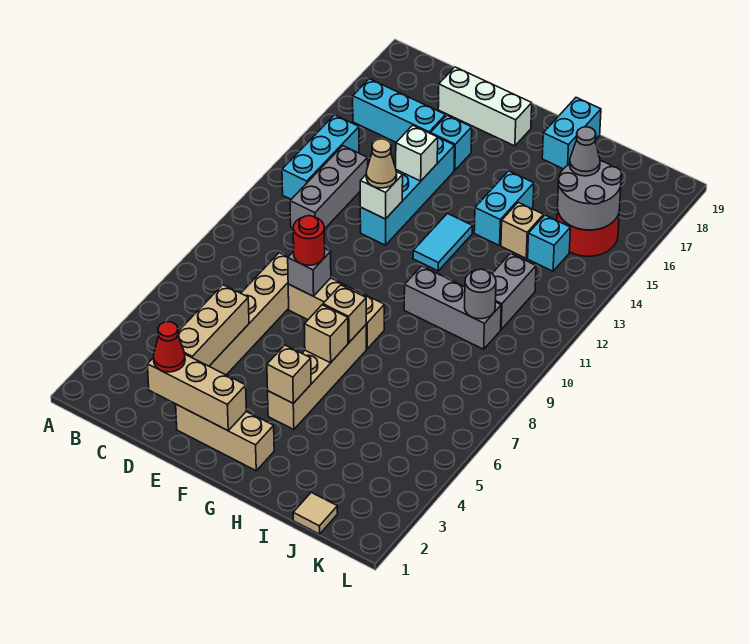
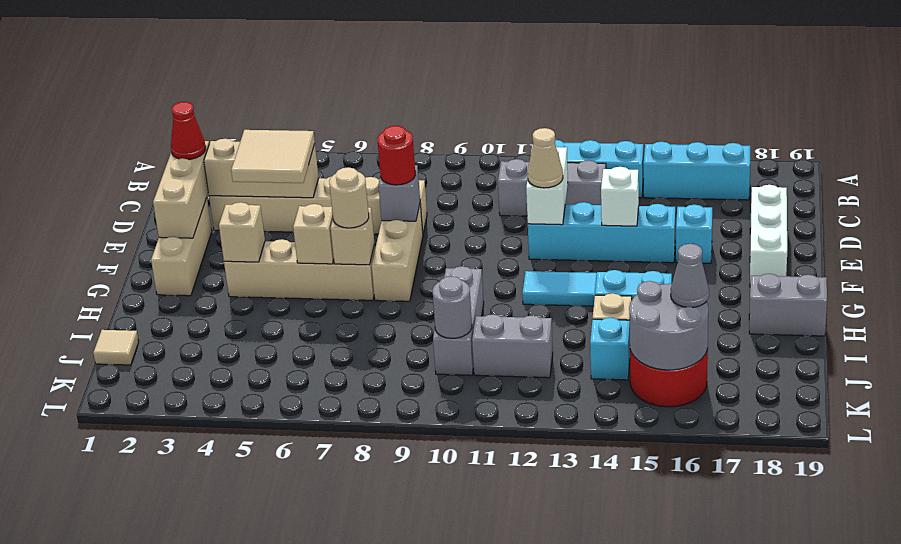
cyan 1x3 brick [353,79,446,142] -> cyan 1x3 brick turned to [644,142,750,200]
none -> tan 2x2 tile [231,130,315,183]
white 1x1 brick [360,172,403,219] -> white 1x2 brick [526,147,568,225]
none -> tan 1x1 round brick [329,167,369,228]
cyan 1x2 brick [542,98,601,169] -> grey 1x2 brick [749,274,827,336]

